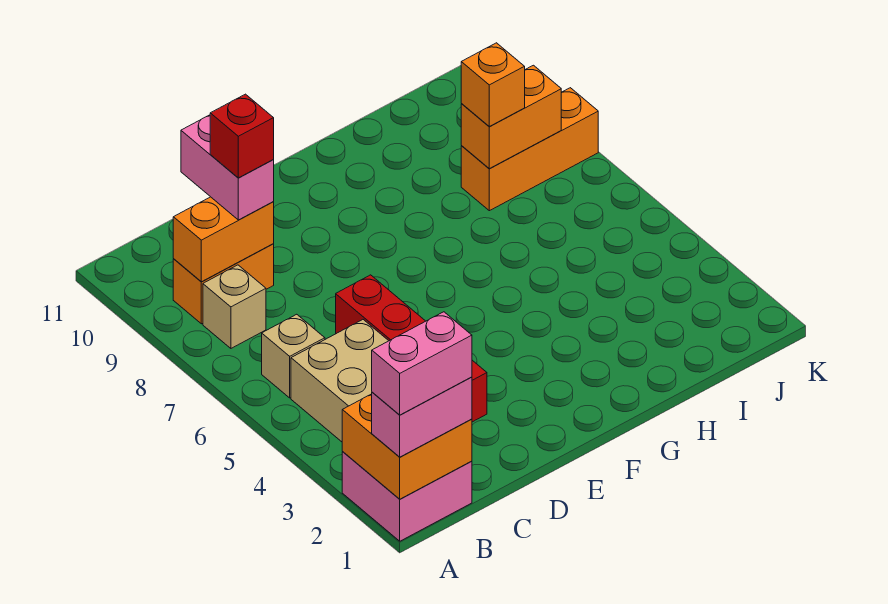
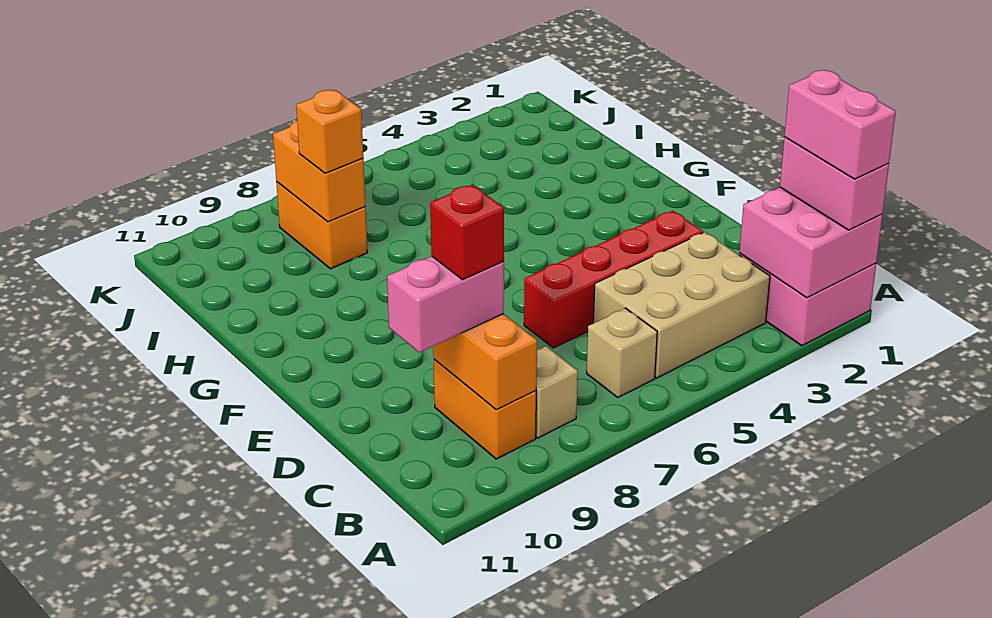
orange 2x2 brick [342,394,472,499] -> pink 2x2 brick [740,187,883,298]
orange 1x3 brick [461,88,598,211] -> orange 1x2 brick [276,181,367,269]

